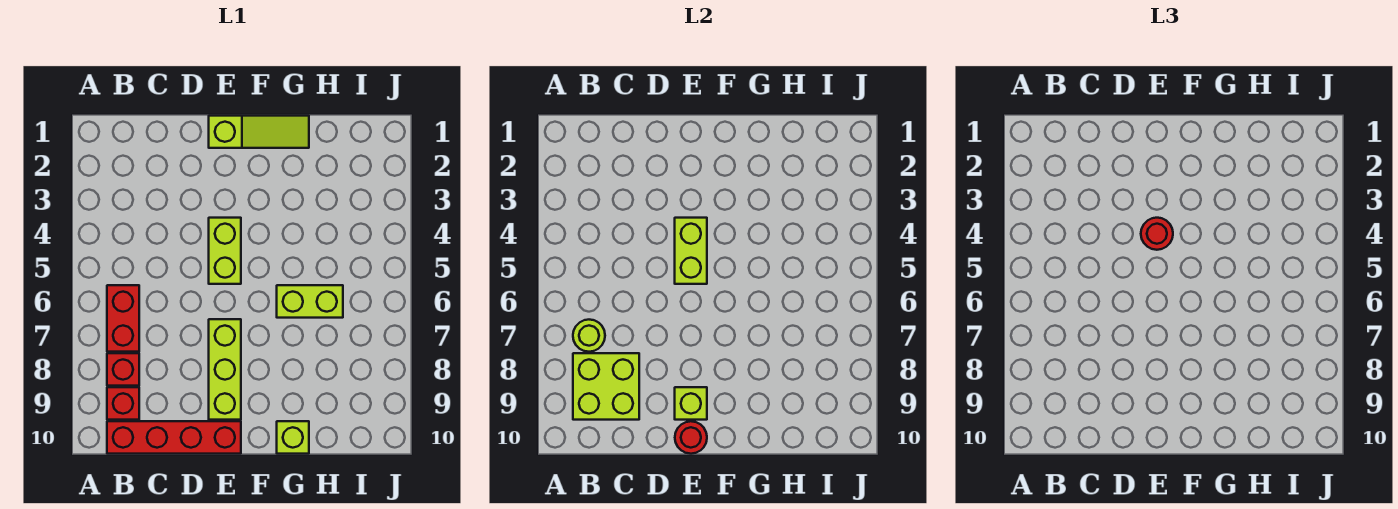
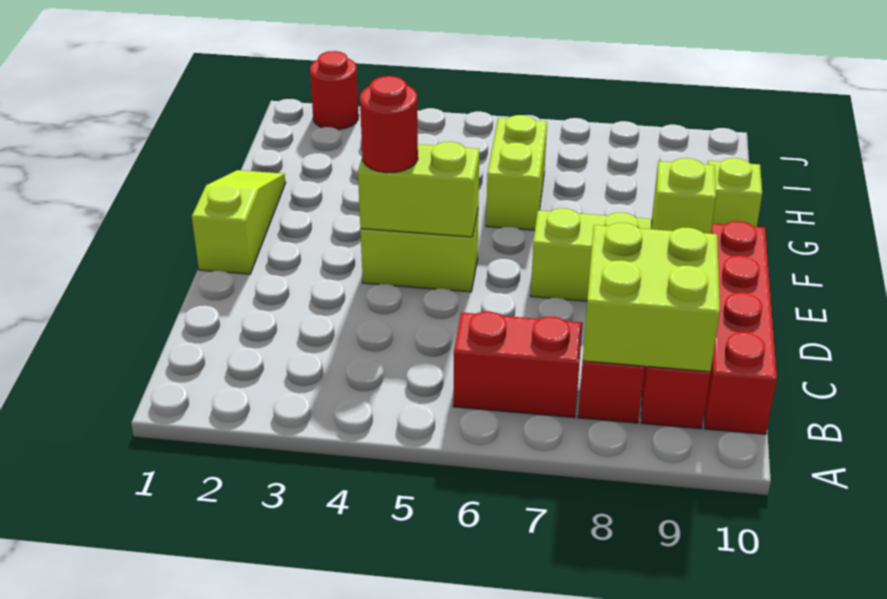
lime 1x1 round brick [573,320,605,352] -> none
red 1x1 round brick [675,421,707,454] -> red 1x1 round brick moved to [310,51,359,130]

